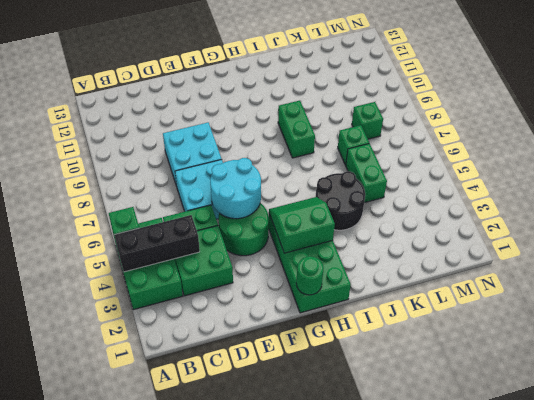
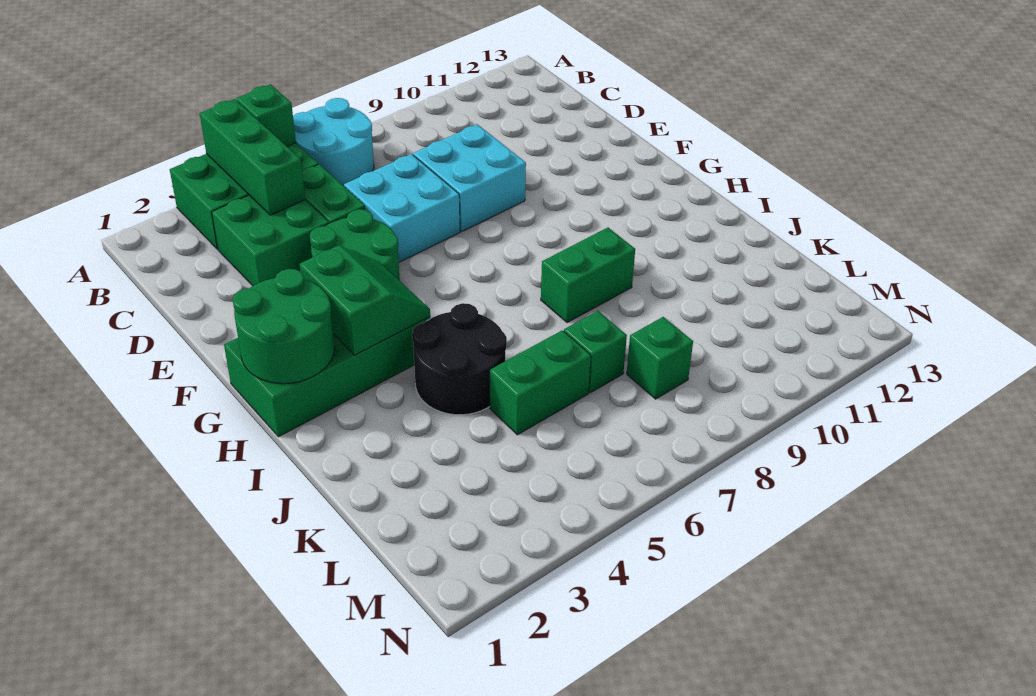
black 1x3 brick [114,215,200,272] -> green 1x3 brick [200,99,305,215]
cyan 2x2 round brick [210,158,261,219] -> cyan 2x2 round brick moved to [293,98,374,186]
green 1x1 round brick [296,256,324,295] -> green 2x2 round brick [233,269,335,384]

